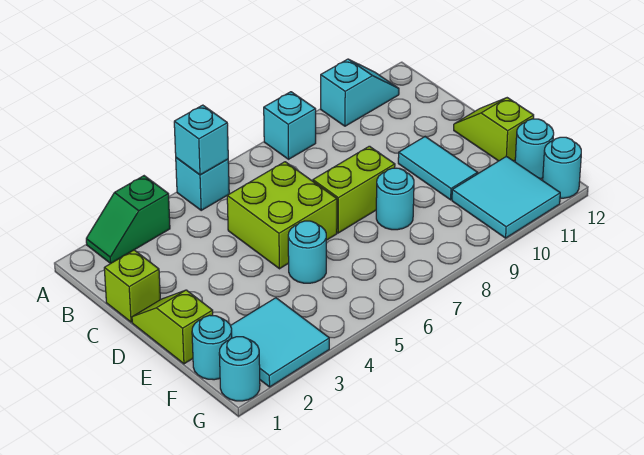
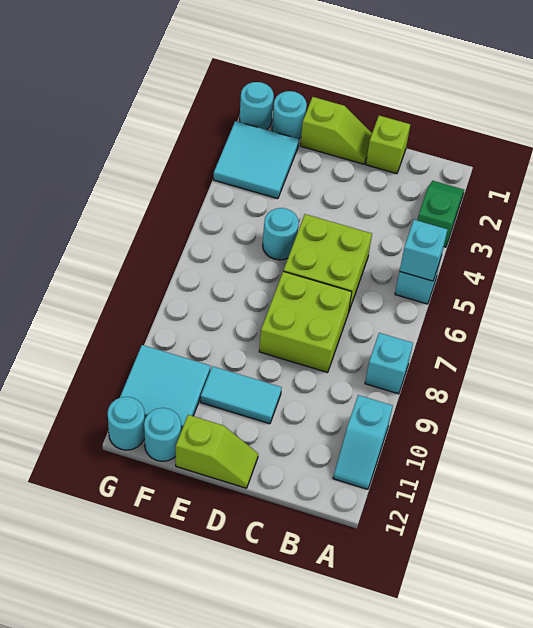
lime 1x2 brick [313,146,395,233] -> lime 2x2 brick [259,271,352,373]
cyan 1x1 round brick [376,168,414,230] -> none

